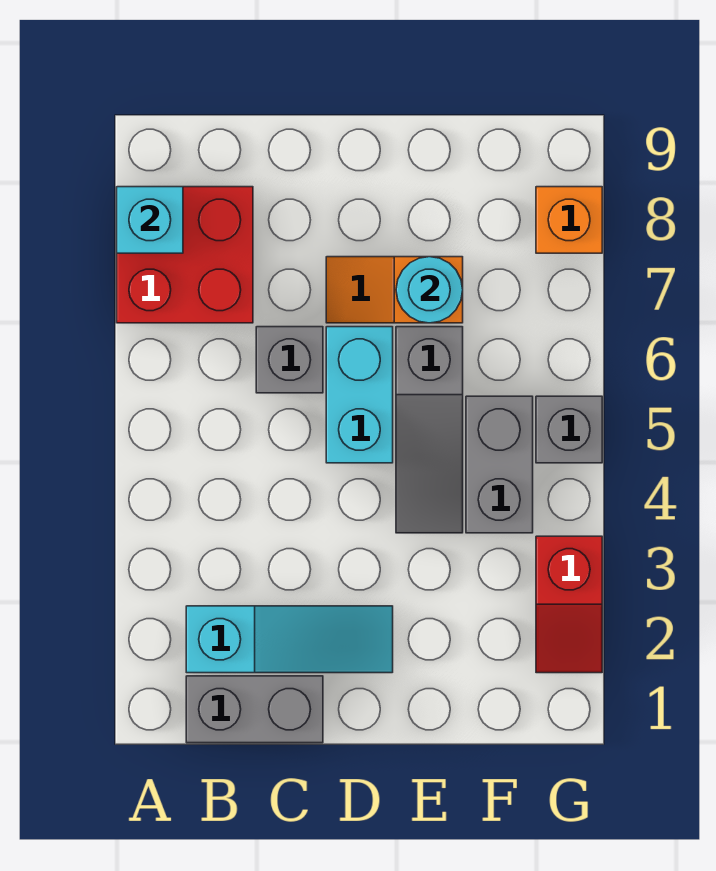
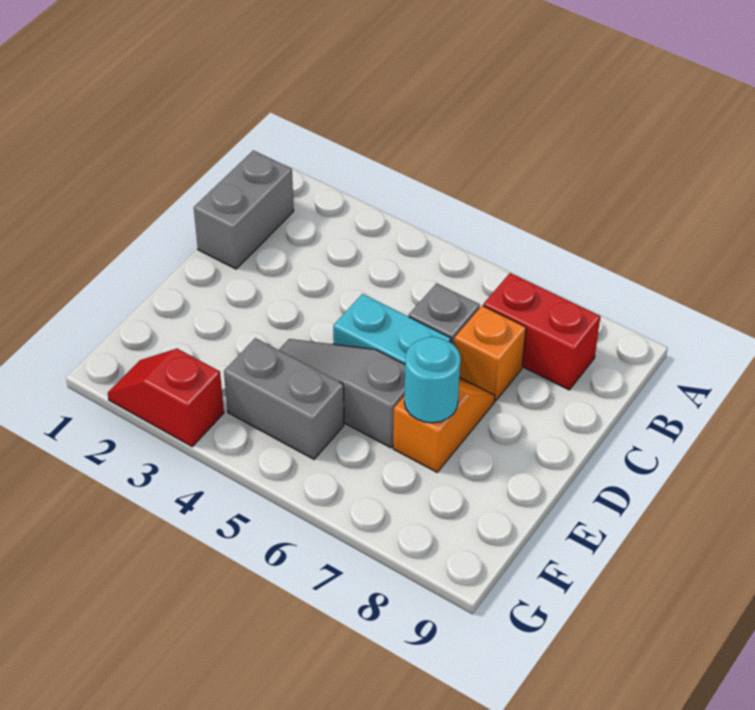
red 2x2 brick [117,187,253,323] -> red 1x2 brick [483,273,600,390]
cyan 1x1 brick [117,187,183,253] -> none
cyan 1x3 slope [186,606,393,673] -> none
grey 1x1 brick [536,396,602,463] -> none
orange 1x1 brick [536,187,602,253] -> orange 1x1 brick moved to [454,306,526,401]

